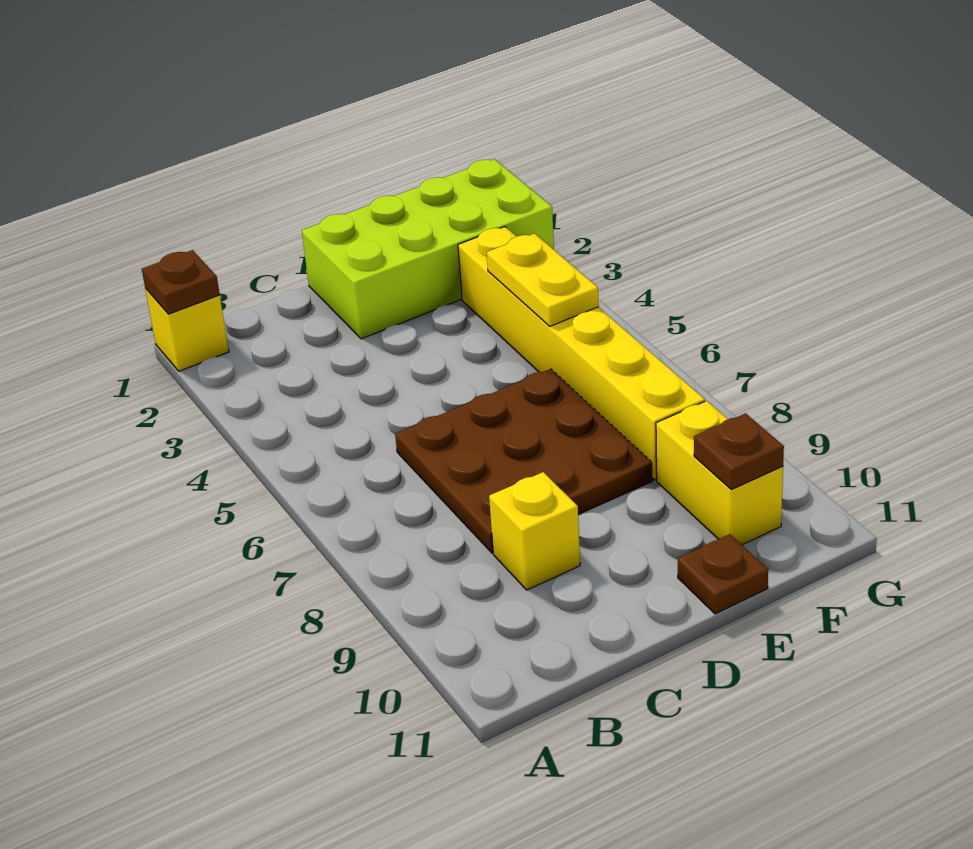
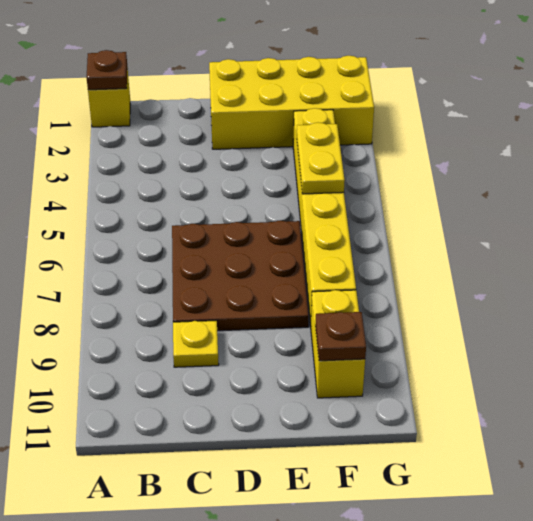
yellow 1x1 brick [489,472,580,590] -> yellow 1x1 plate [173,320,219,367]
lime 2x4 brick [302,159,554,339] -> yellow 2x4 brick [209,56,374,149]
brown 1x1 plate [678,534,768,614] -> none

